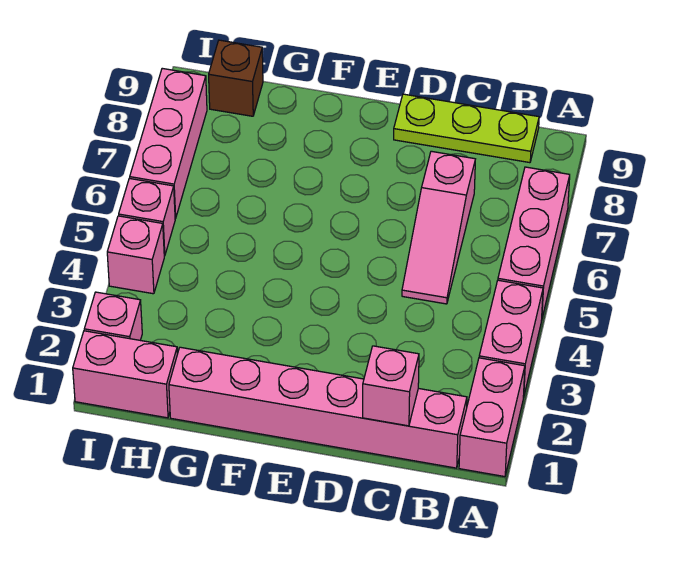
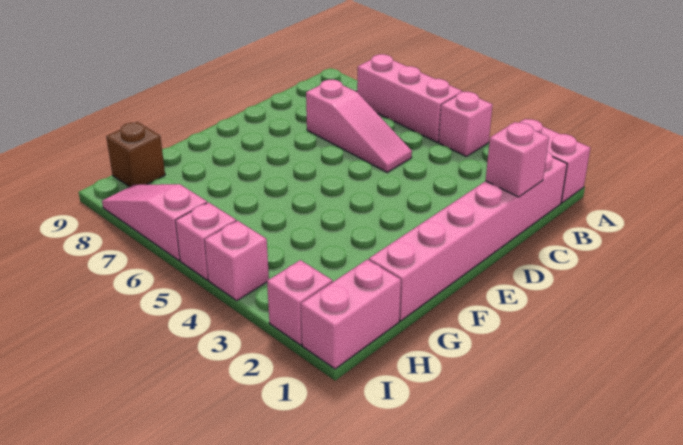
pink 1x2 brick [479,280,543,397] -> pink 1x1 brick [439,92,493,157]
lime 1x3 plate [394,94,539,163] -> none
pink 1x3 brick [130,68,207,219] -> pink 1x3 slope [102,184,207,261]

